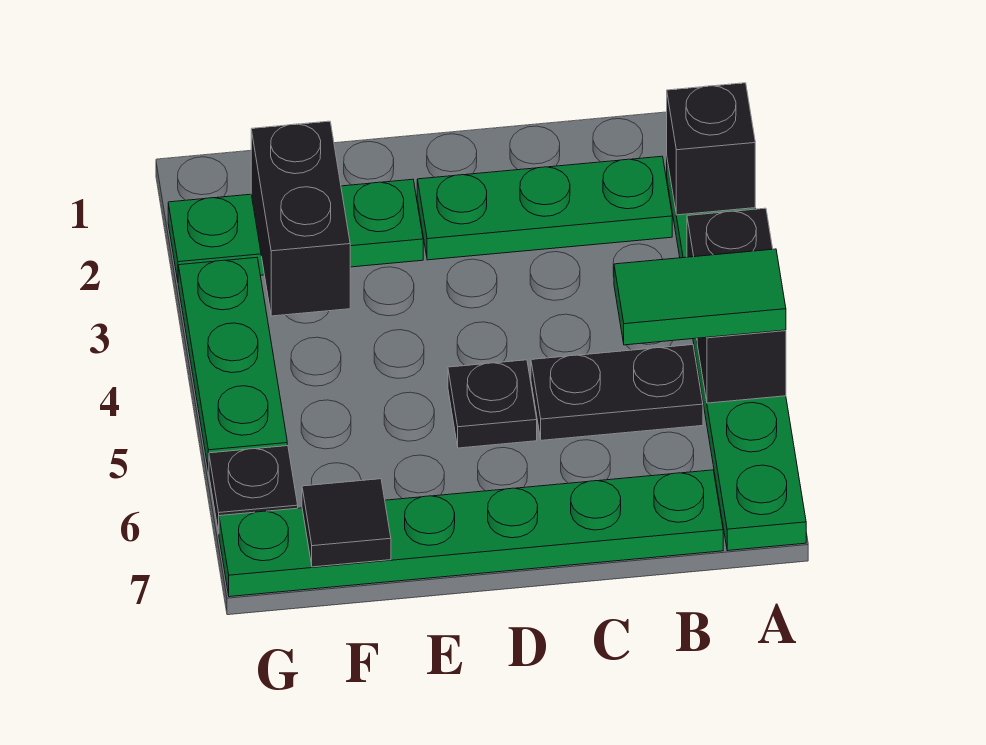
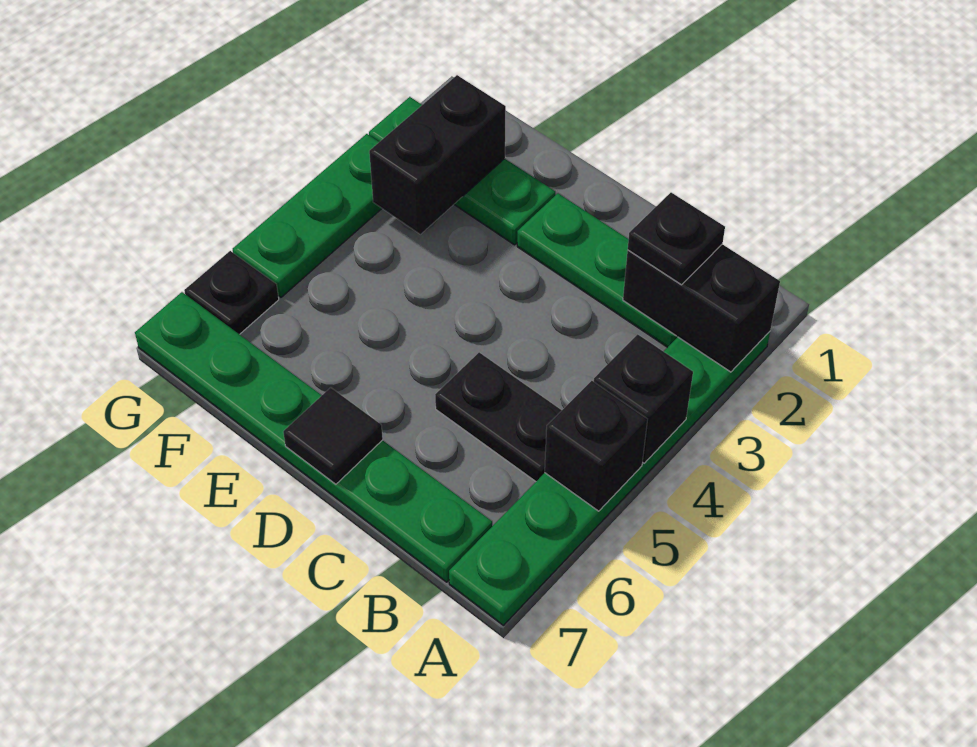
black 1x1 brick [667,83,755,215] -> black 1x2 brick [623,244,780,372]
green 1x2 tile [614,249,786,345] -> none
black 1x1 plate [448,360,537,448] -> black 1x1 plate moved to [628,193,725,285]
black 1x1 tile [302,479,391,567] -> black 1x1 tile moved to [283,387,383,484]

